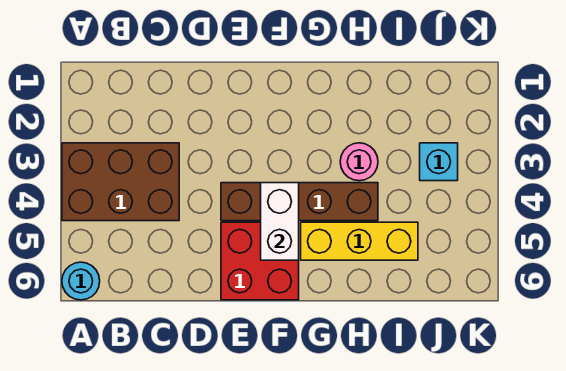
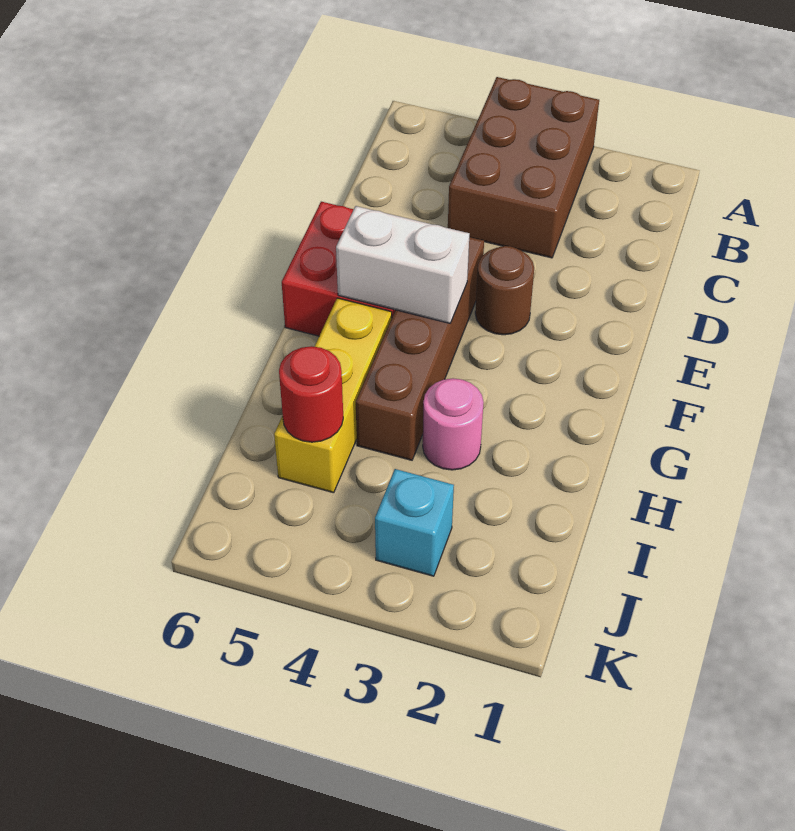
cyan 1x1 round brick [62,262,100,300] -> none
none -> brown 1x1 round brick [475,246,534,335]
none -> red 1x1 round brick [279,346,343,442]

